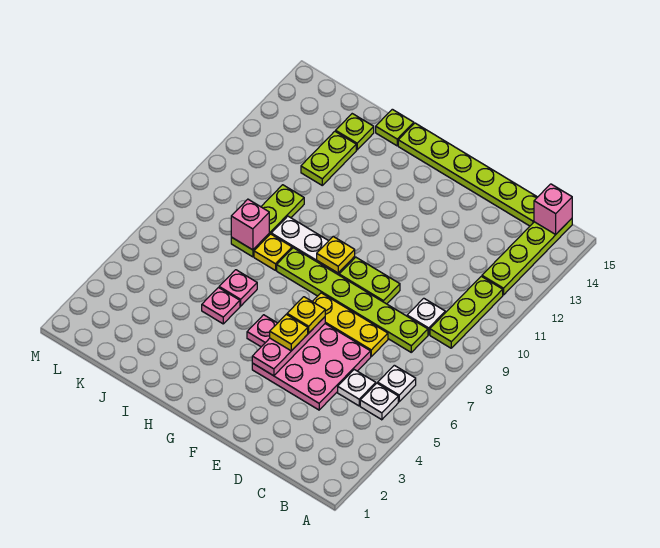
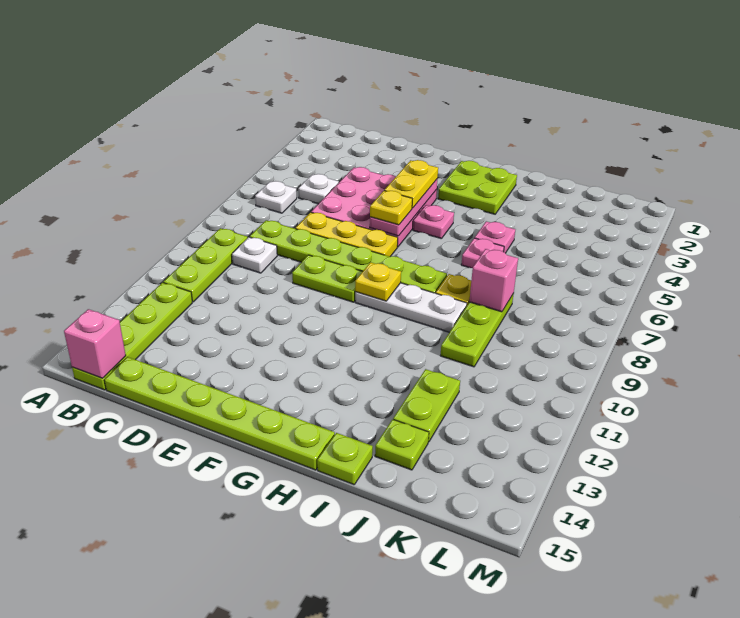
white 1x1 plate [360,383,398,420] -> none
yellow 1x1 plate [270,314,308,351] -> yellow 1x2 plate [384,160,438,208]
none -> lime 2x2 plate [438,161,517,214]

